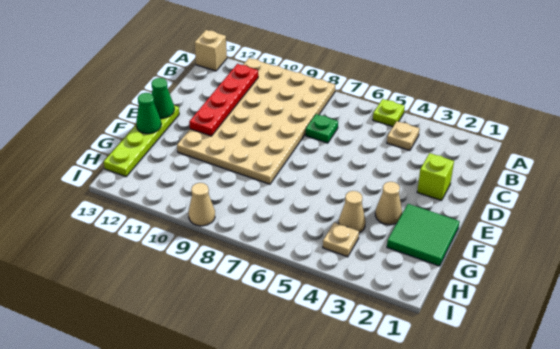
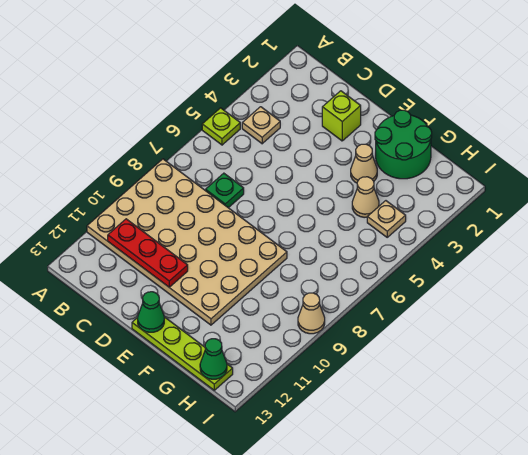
tan 1x1 brick [195,30,227,71] -> none
red 1x4 plate [189,64,258,136] -> red 1x3 plate [108,219,188,287]
green 2x2 tile [387,204,460,266] -> green 2x2 round brick [375,110,432,179]
green 1x1 cone [136,93,161,134] -> green 1x1 cone moved to [200,339,227,379]

